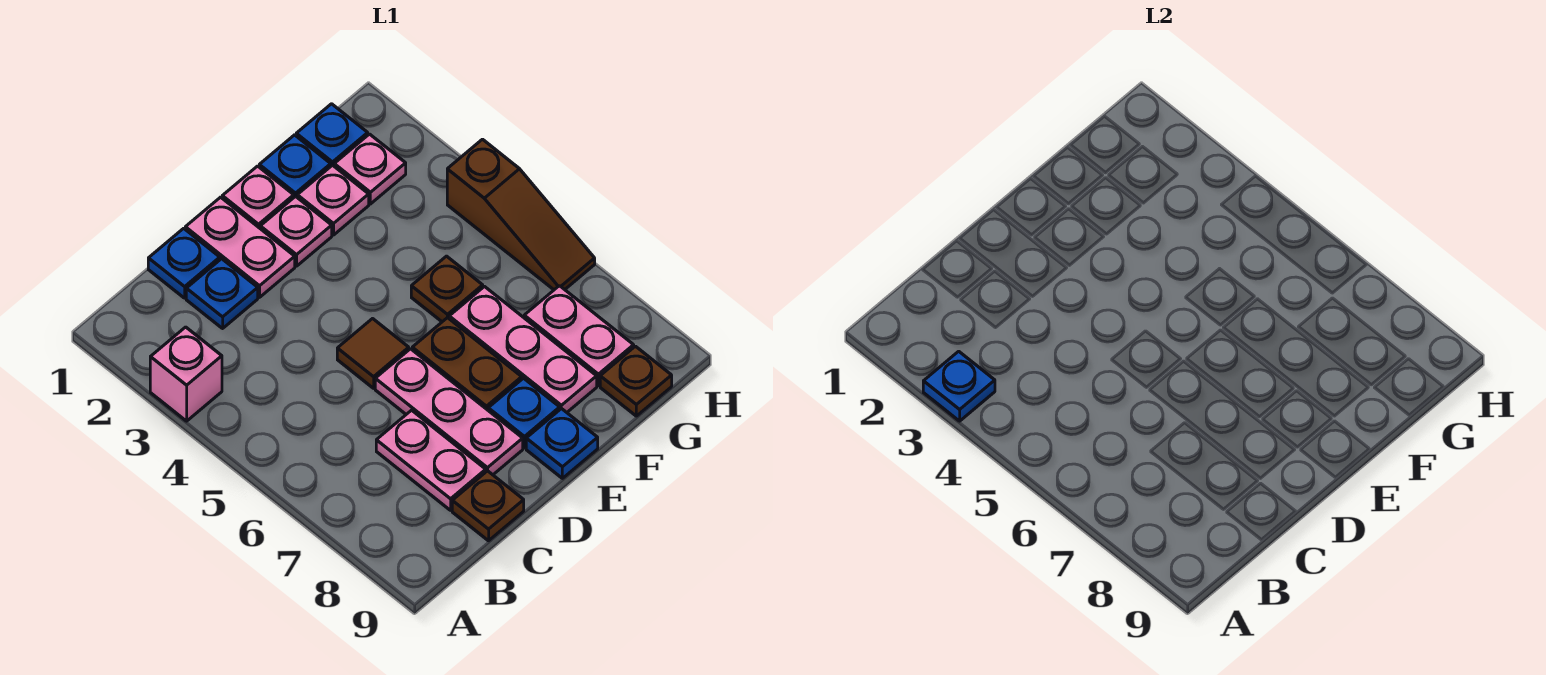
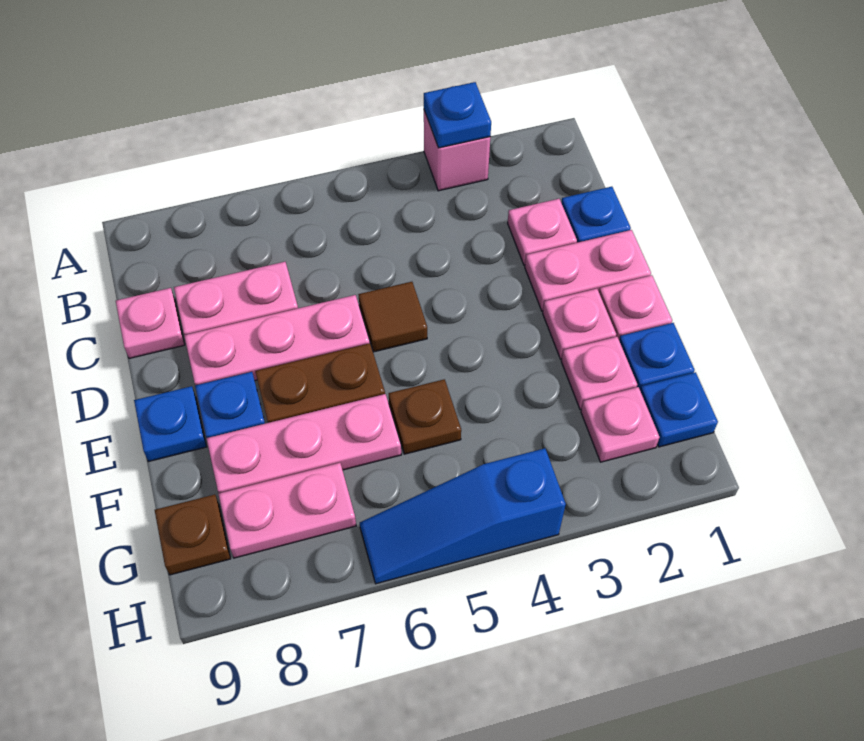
blue 1x1 plate [186,259,258,328] -> pink 1x1 plate [508,199,577,265]
brown 1x1 plate [452,471,524,541] -> pink 1x1 plate [116,288,185,358]
brown 1x3 slope [447,139,595,290] -> blue 1x3 slope [360,448,566,584]

